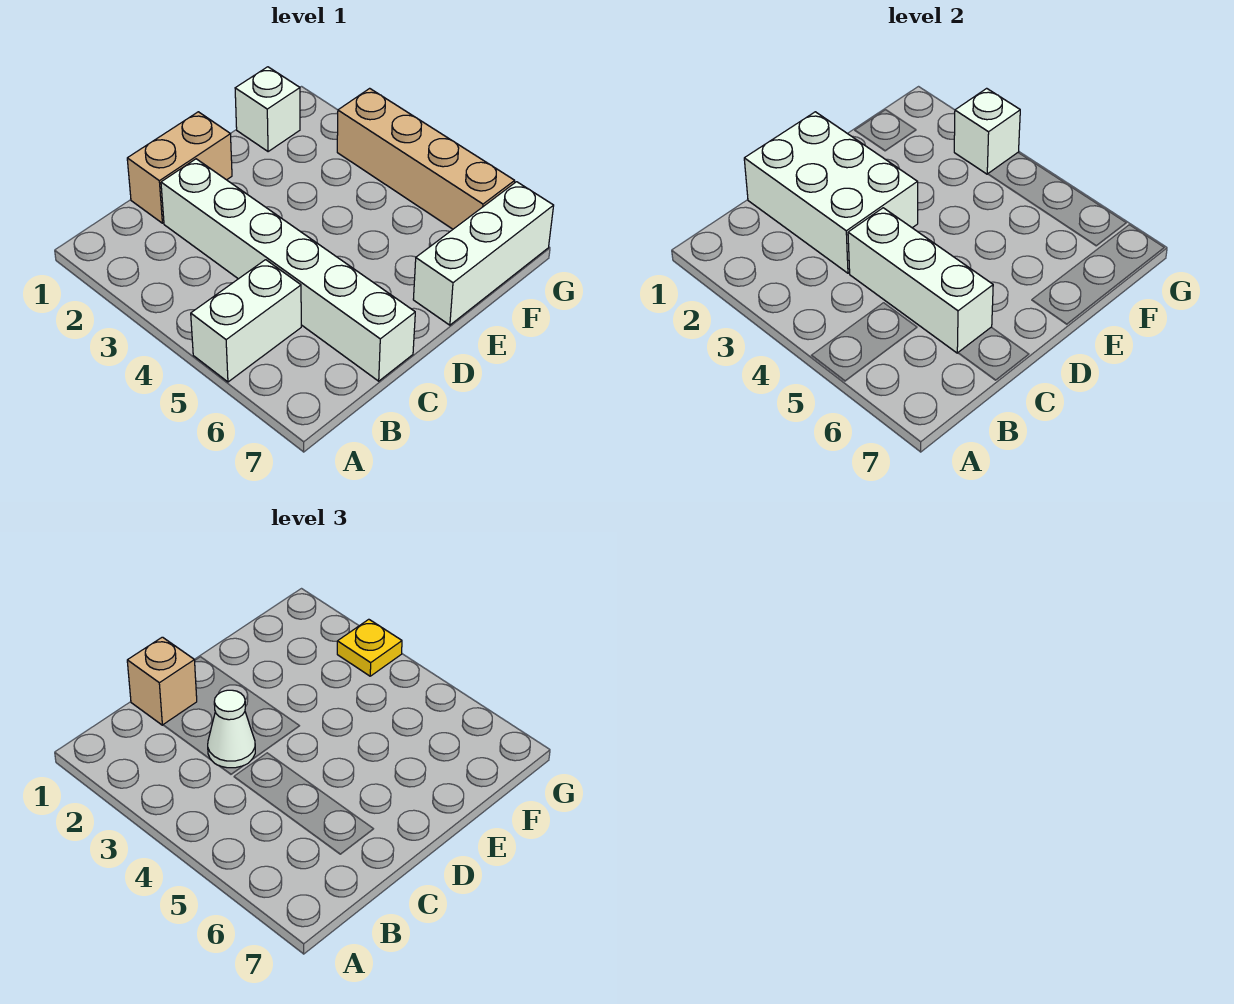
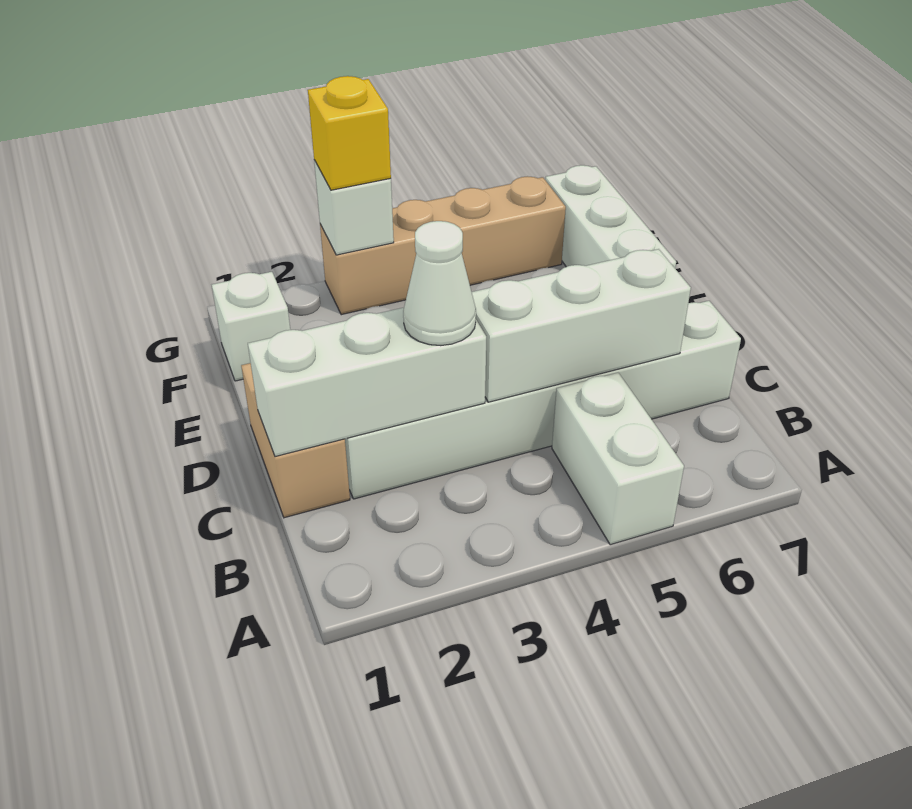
white 2x3 brick [744,112,918,273] -> white 1x3 brick [248,308,486,457]
tan 1x1 brick [127,637,197,725] -> none
yellow 1x1 plate [337,619,402,676] -> yellow 1x1 brick [308,76,391,190]

